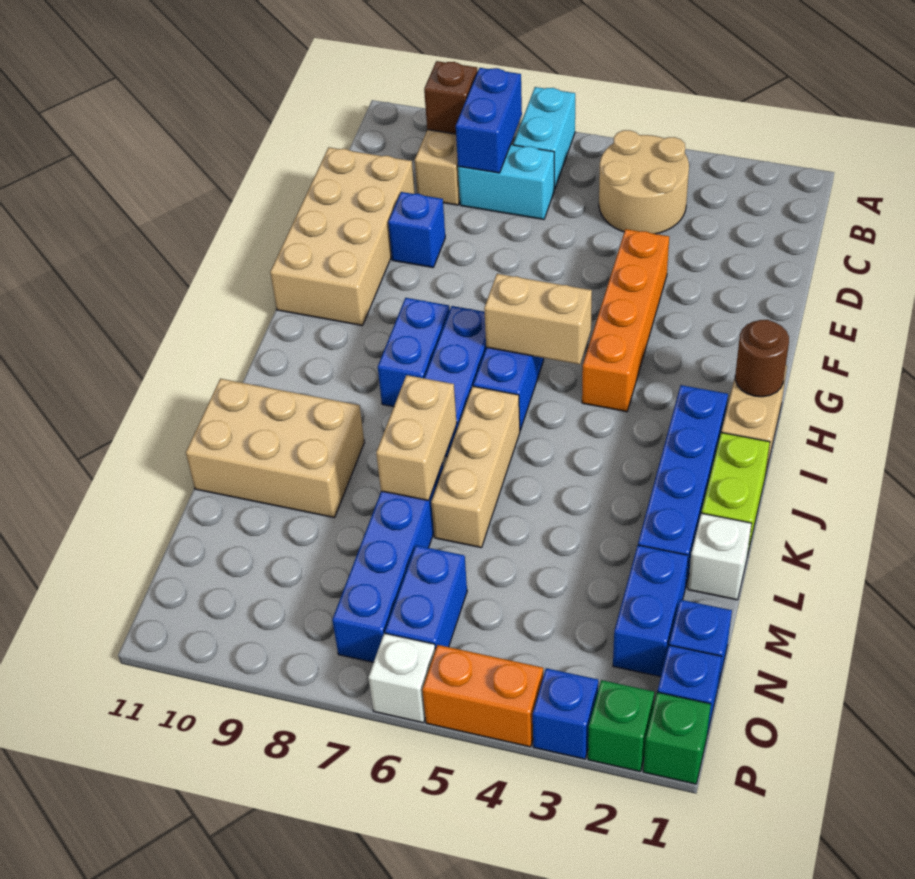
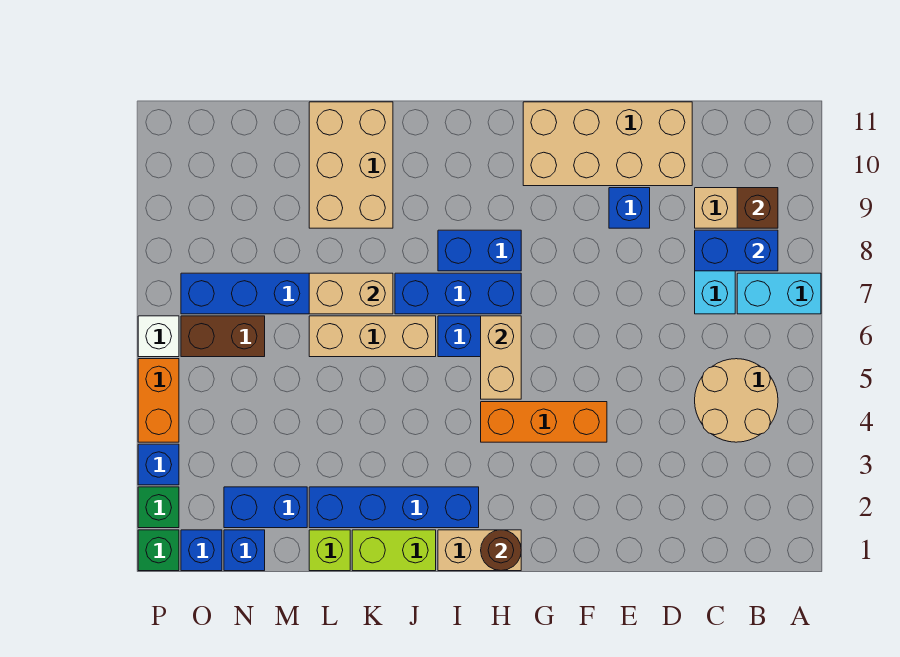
orange 1x4 brick [582,229,669,412] -> orange 1x3 brick [481,402,607,442]
white 1x1 brick [688,513,752,600] -> lime 1x1 brick [309,530,350,571]
blue 1x2 brick [385,545,467,650] -> brown 1x2 brick [181,316,265,357]

